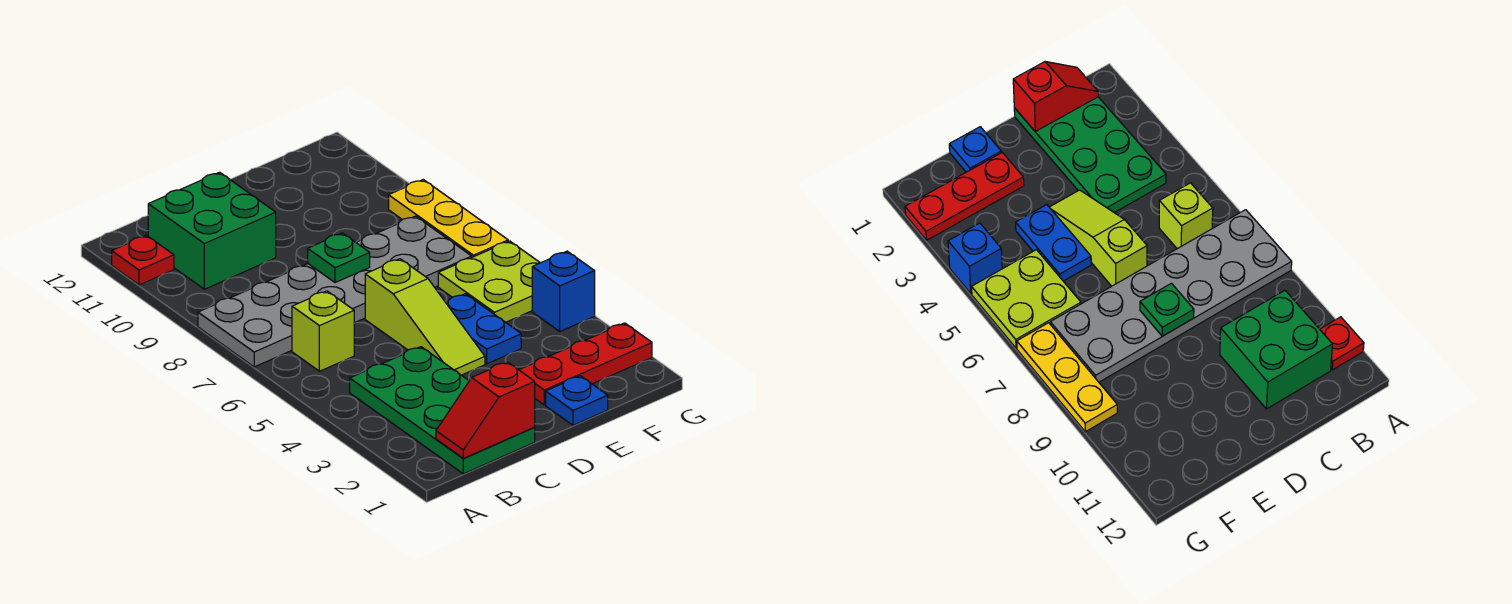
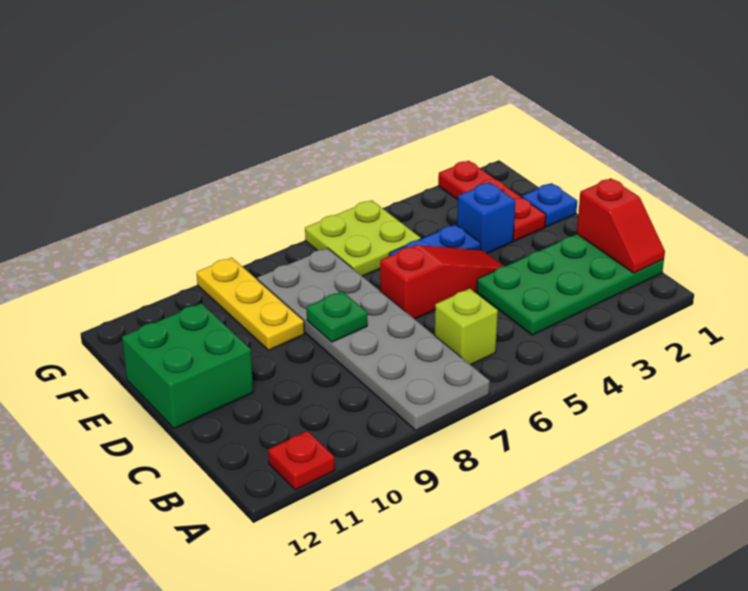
green 2x2 brick [148,172,276,289] -> green 2x2 brick moved to [122,303,253,429]
lime 1x3 slope [365,259,485,375] -> red 1x3 slope [380,245,504,319]
blue 1x1 brick [532,251,595,331] -> blue 1x1 brick moved to [457,182,515,253]
yellow 1x3 plate [389,180,508,257] -> yellow 1x3 plate turned to [197,257,304,350]

